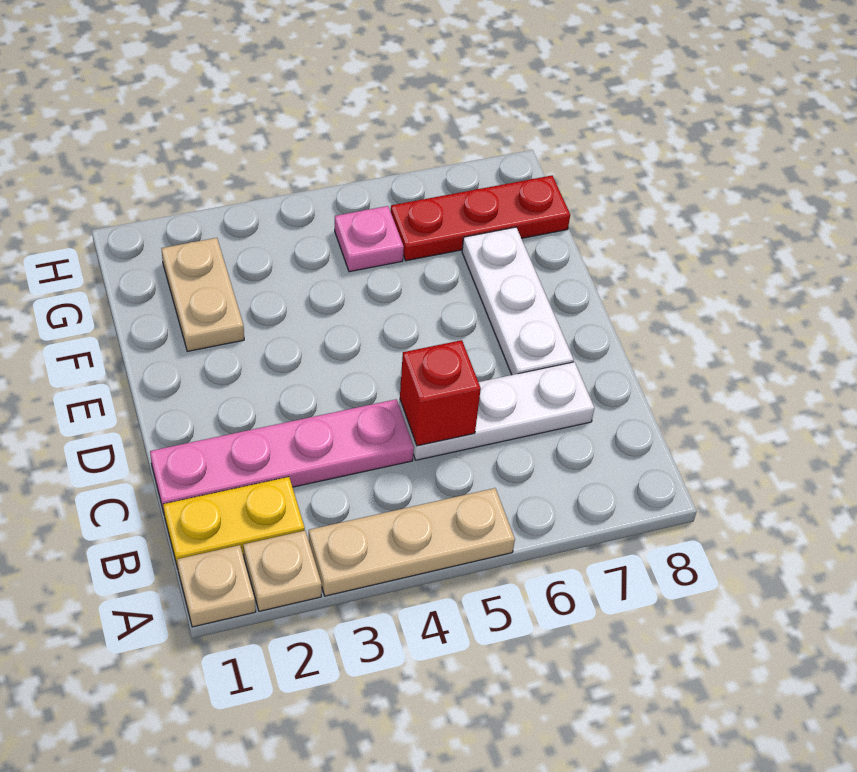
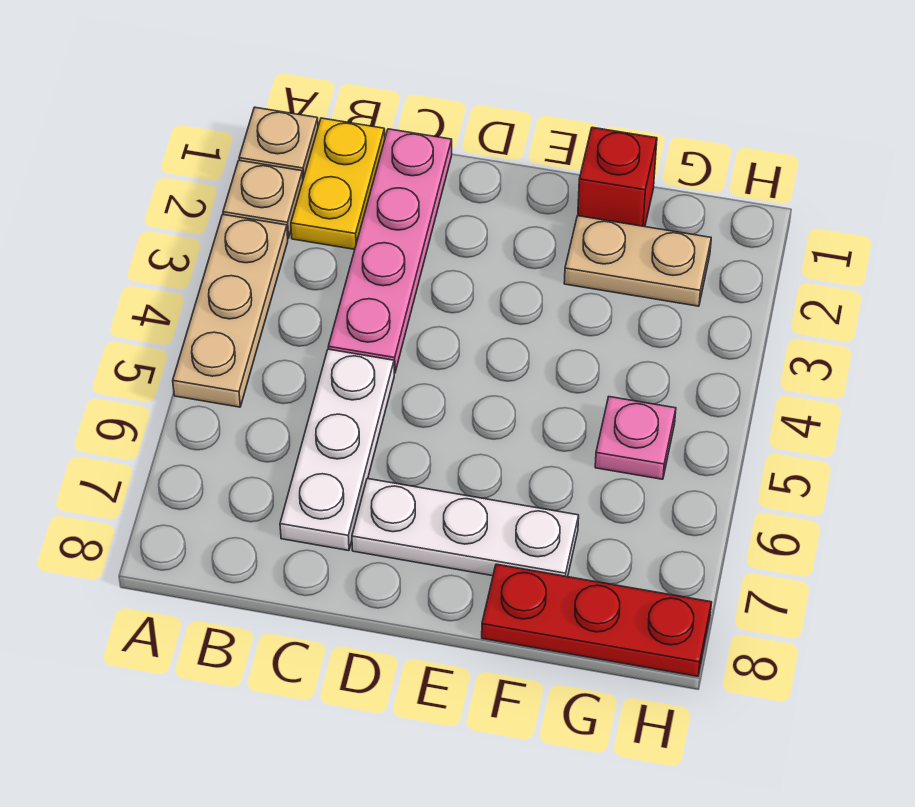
red 1x1 brick [400,340,481,446] -> red 1x1 brick moved to [578,127,657,227]
red 1x3 plate [391,176,570,261] -> red 1x3 plate turned to [482,564,712,677]

